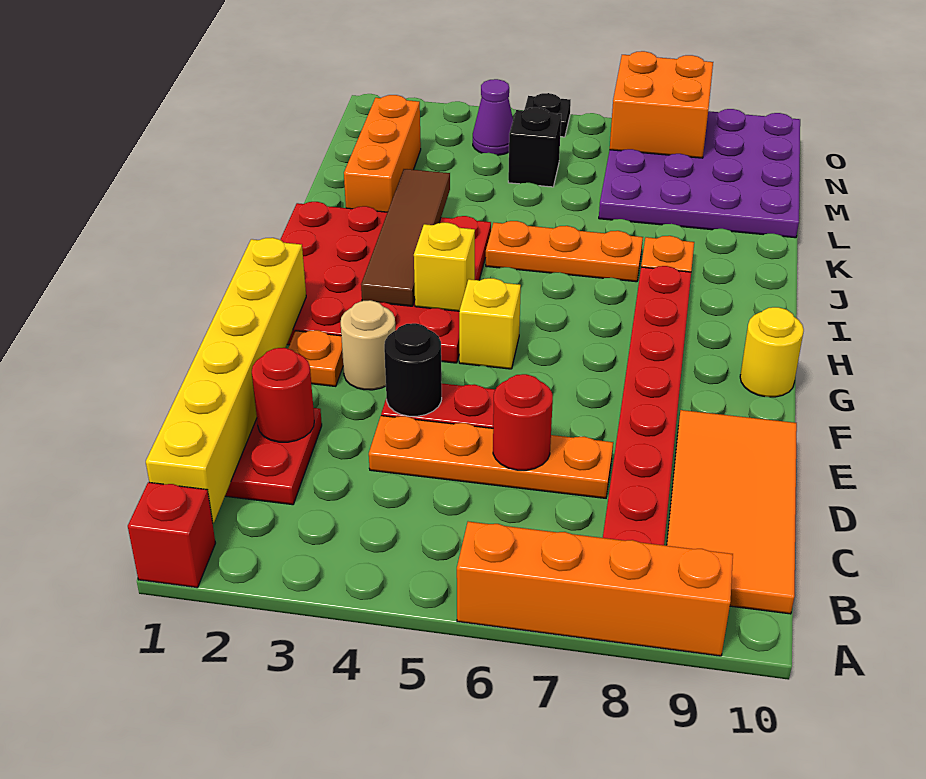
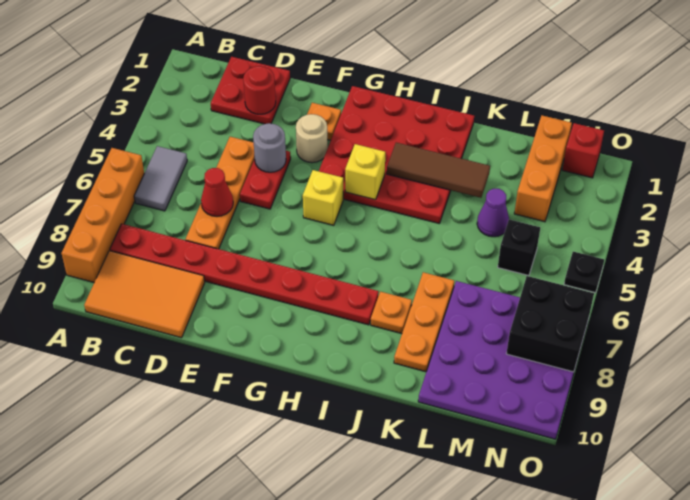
red 1x1 brick [128,482,215,588] -> red 1x1 brick moved to [562,123,604,178]
yellow 1x6 brick [146,238,306,523] -> none
none -> grey 1x2 tile [134,146,187,211]
orange 2x4 tile [667,410,797,614] -> orange 2x3 tile [84,251,205,338]
red 1x1 round brick [493,374,553,470] -> red 1x1 cone [201,168,233,216]
black 1x1 round brick [384,323,442,416] -> grey 1x1 round brick [253,123,286,172]
yellow 1x1 round brick [740,307,804,397] -> none
brown 1x4 tile [361,169,450,306] -> brown 1x3 tile [387,143,490,198]
orange 1x3 plate [486,221,643,282] -> orange 1x3 plate moved to [394,272,454,372]
orange 1x3 brick [344,95,421,212] -> orange 1x3 brick turned to [514,115,572,222]
purple 1x1 cone [473,79,513,155] -> purple 1x1 cone moved to [477,189,509,237]
orange 2x2 brick [610,51,713,158] -> black 2x2 brick [506,276,594,372]

